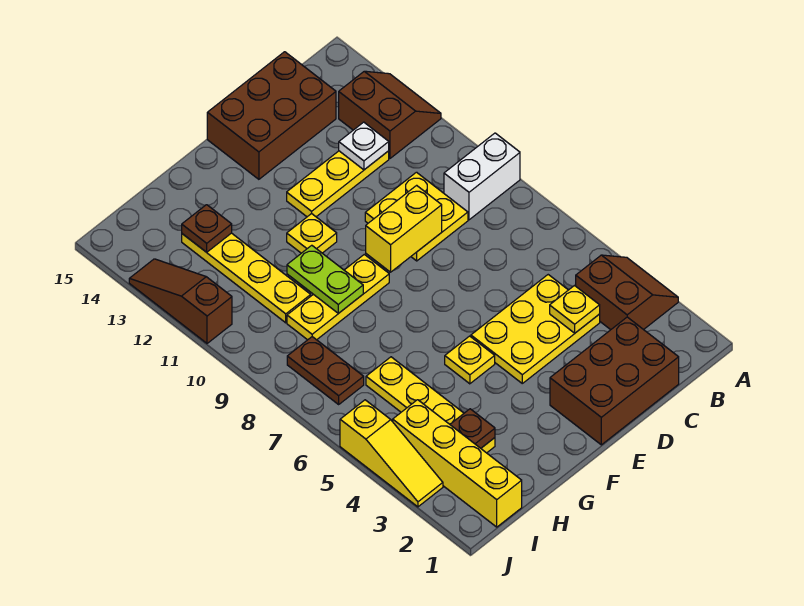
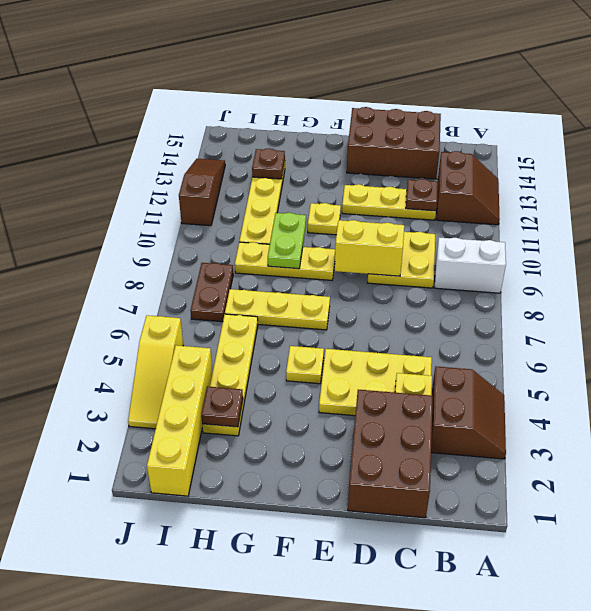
brown 2x3 brick [550,317,679,445] -> brown 2x3 brick turned to [348,390,433,518]
white 1x1 plate [339,122,389,170] -> brown 1x1 plate [406,179,438,211]
none -> yellow 1x3 plate [225,289,330,330]

